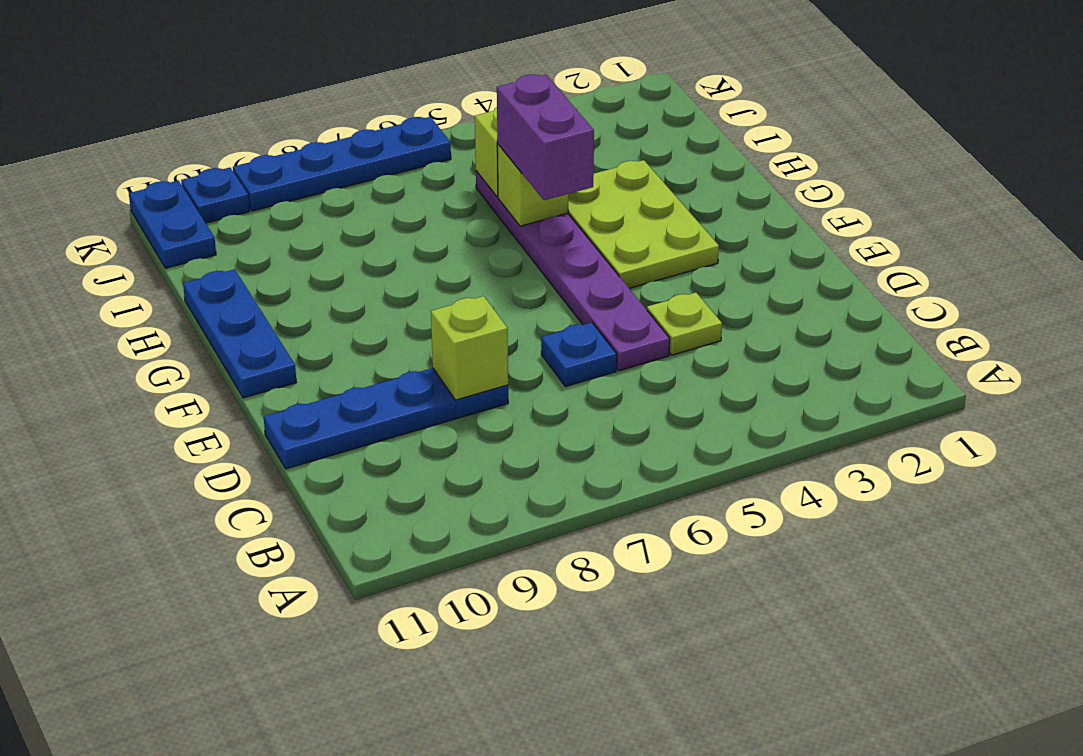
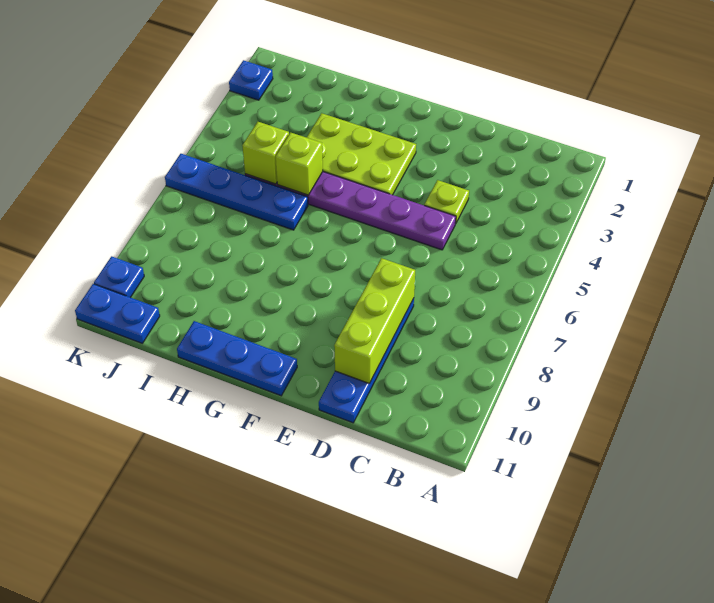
blue 1x1 plate [541,322,617,387] -> blue 1x1 plate moved to [229,60,273,100]
lime 1x1 brick [431,296,508,400] -> lime 1x3 brick [334,258,415,383]
purple 1x2 brick [497,74,594,200] -> none
blue 1x4 plate [233,117,451,211] -> blue 1x4 plate turned to [165,154,308,230]

